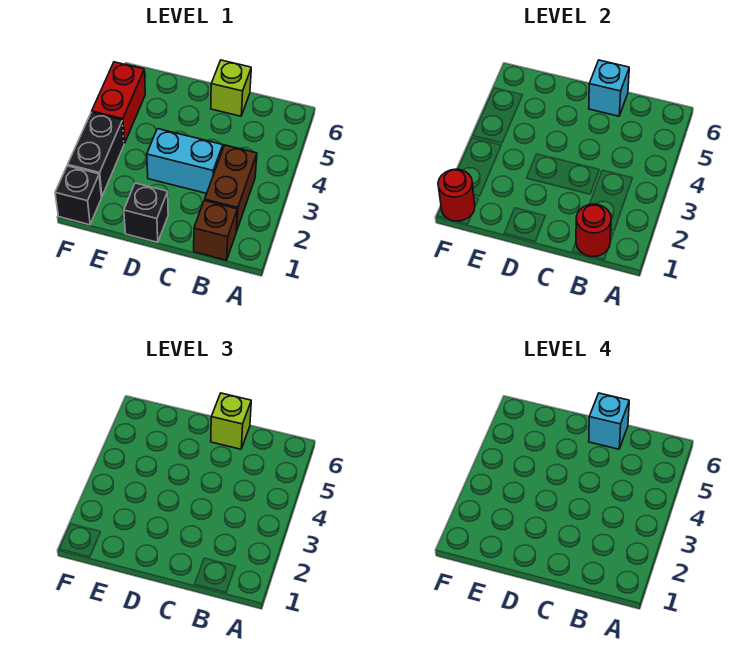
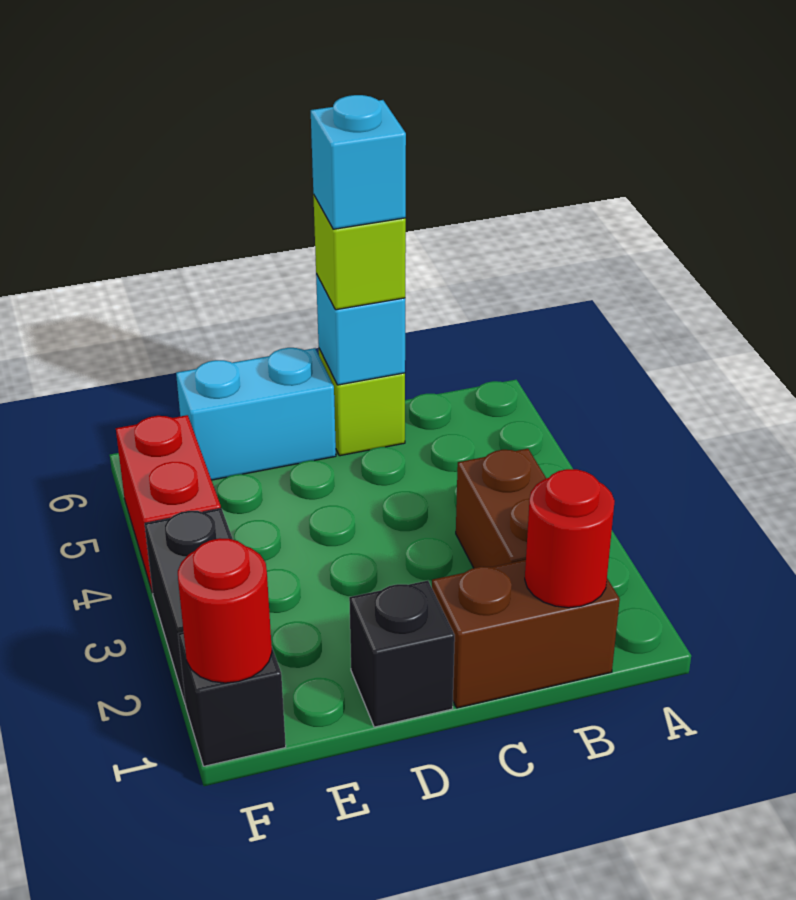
brown 1x1 brick [194,201,237,260] -> brown 1x2 brick [432,560,620,708]
cyan 1x2 brick [147,129,223,194] -> cyan 1x2 brick moved to [176,348,336,480]

